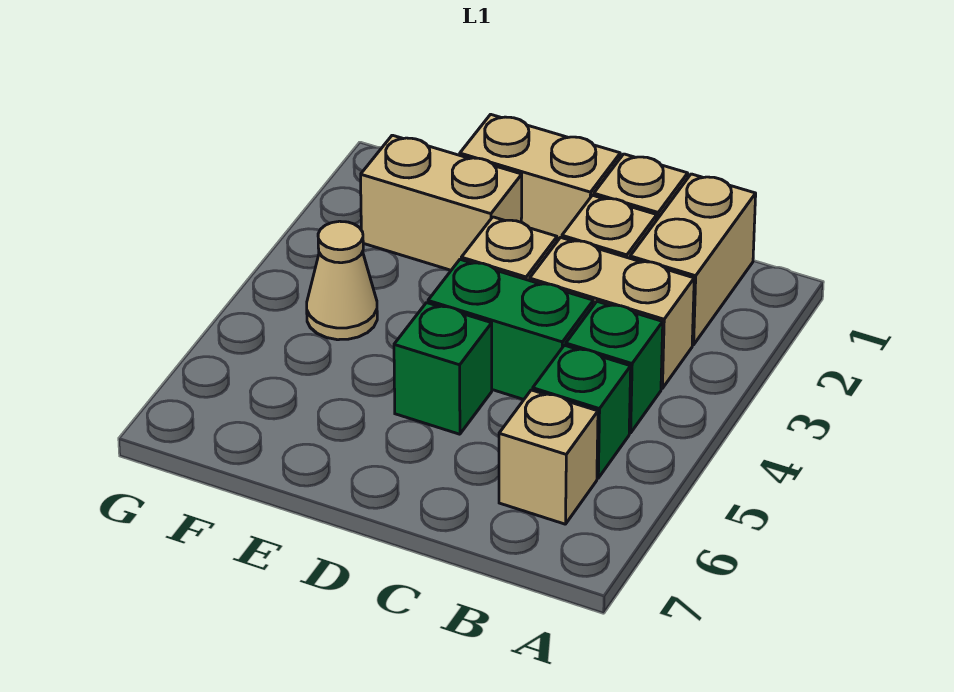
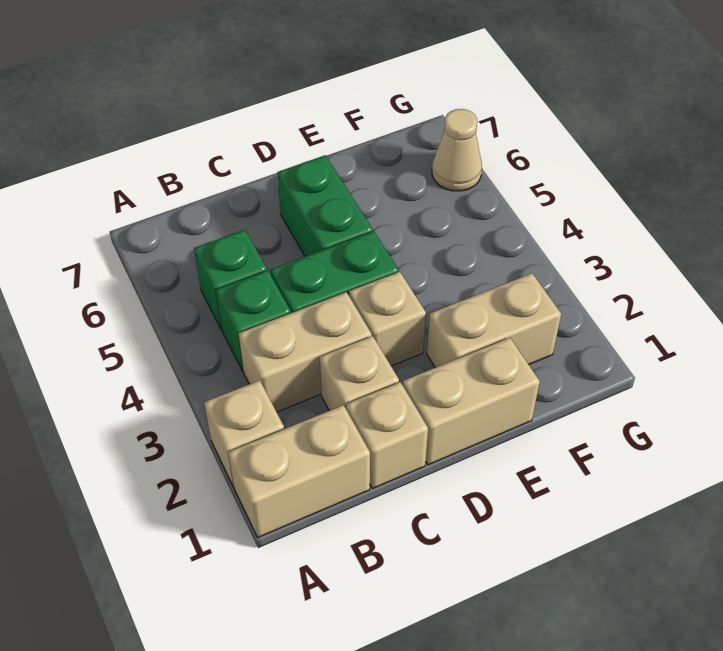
tan 1x2 brick [630,174,756,345] -> tan 1x2 brick turned to [228,405,370,538]
tan 1x1 brick [499,390,598,524] -> tan 1x1 brick moved to [204,380,284,487]
green 1x1 brick [394,303,492,434] -> green 1x2 brick [278,155,373,256]
tan 1x1 cone [307,221,377,340] -> tan 1x1 cone moved to [432,109,482,191]

